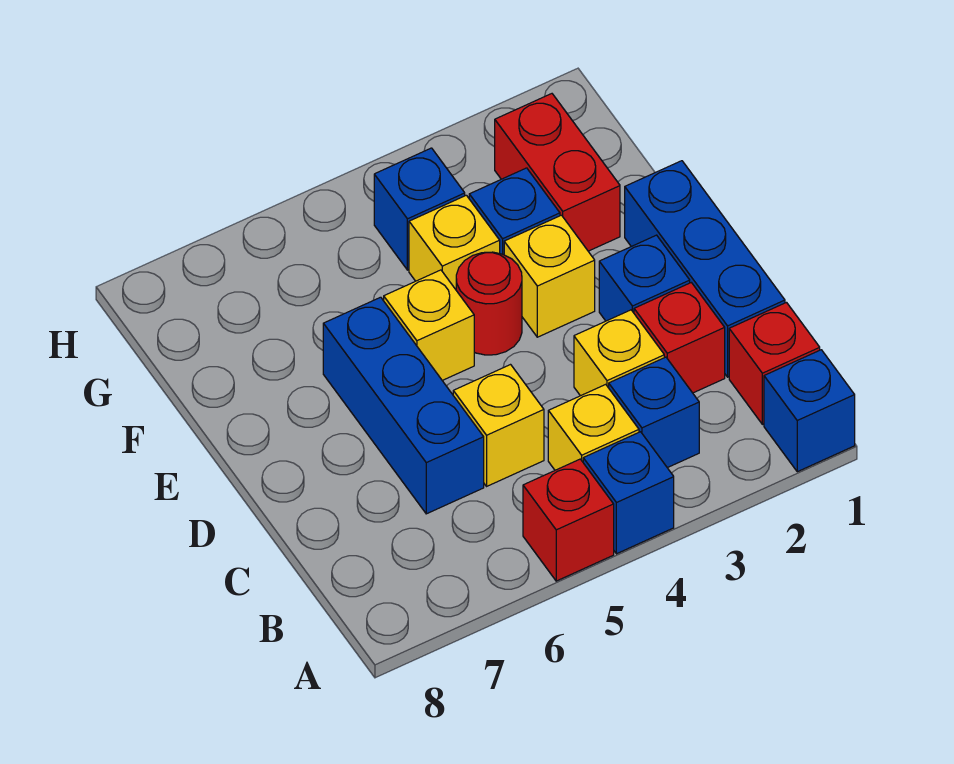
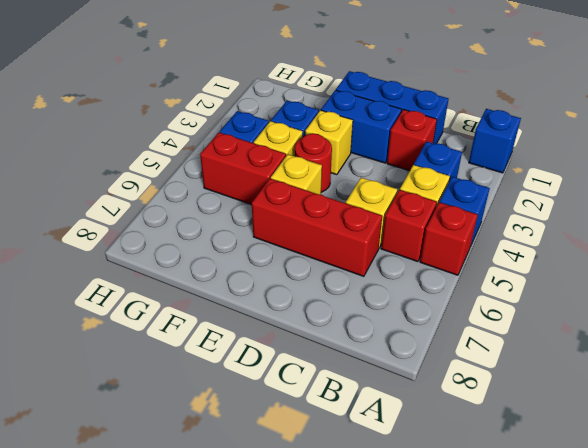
red 1x1 brick [729,303,820,424] -> red 1x1 brick moved to [381,190,437,262]
yellow 1x1 brick [574,310,664,396] -> none
blue 1x3 brick [323,297,484,514] -> red 1x3 brick [252,179,382,276]
blue 1x1 brick [599,235,690,321] -> blue 1x2 brick [321,90,401,163]
red 1x2 brick [495,94,620,251] -> red 1x2 brick moved to [200,133,286,204]

